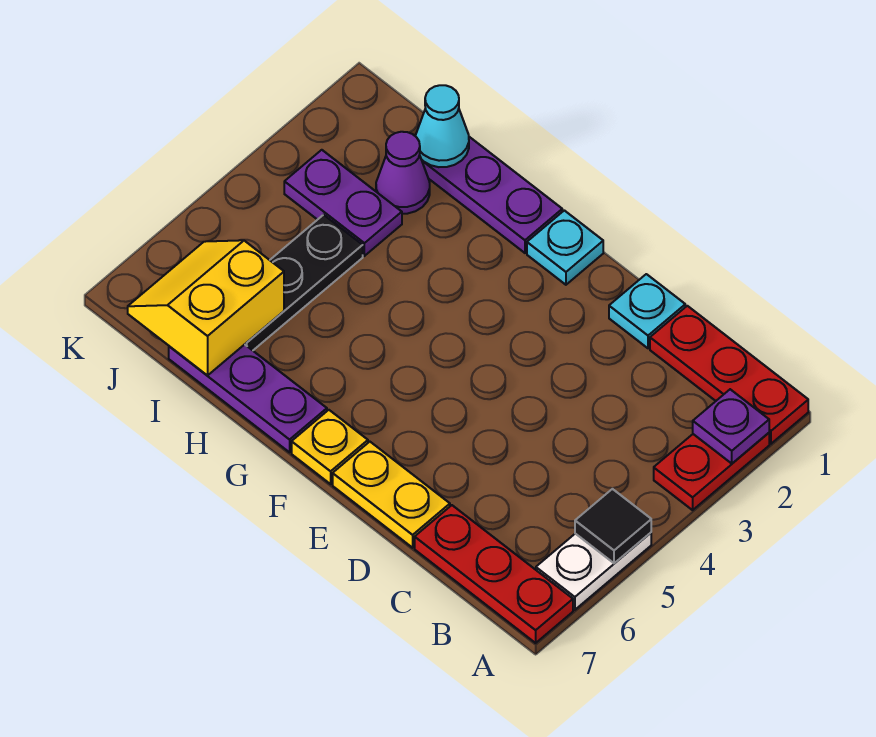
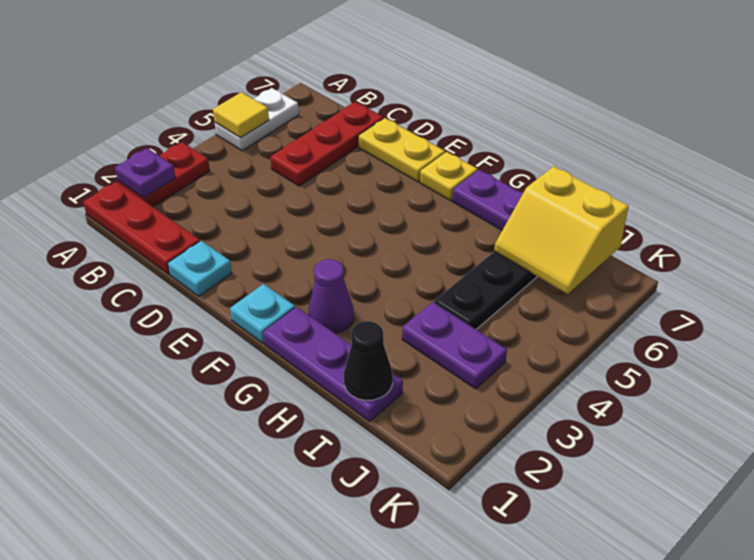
black 1x1 tile [575,489,651,563] -> yellow 1x1 tile [213,92,269,138]
red 1x3 plate [415,505,573,643] -> red 1x3 plate turned to [270,102,383,186]
cyan 1x1 cone [415,85,469,167] -> black 1x1 cone [344,321,393,400]
purple 1x1 cone [376,132,430,214] -> purple 1x1 cone moved to [309,259,354,334]
yellow 2x2 slope [128,240,284,375] -> yellow 2x2 slope turned to [494,166,629,294]

